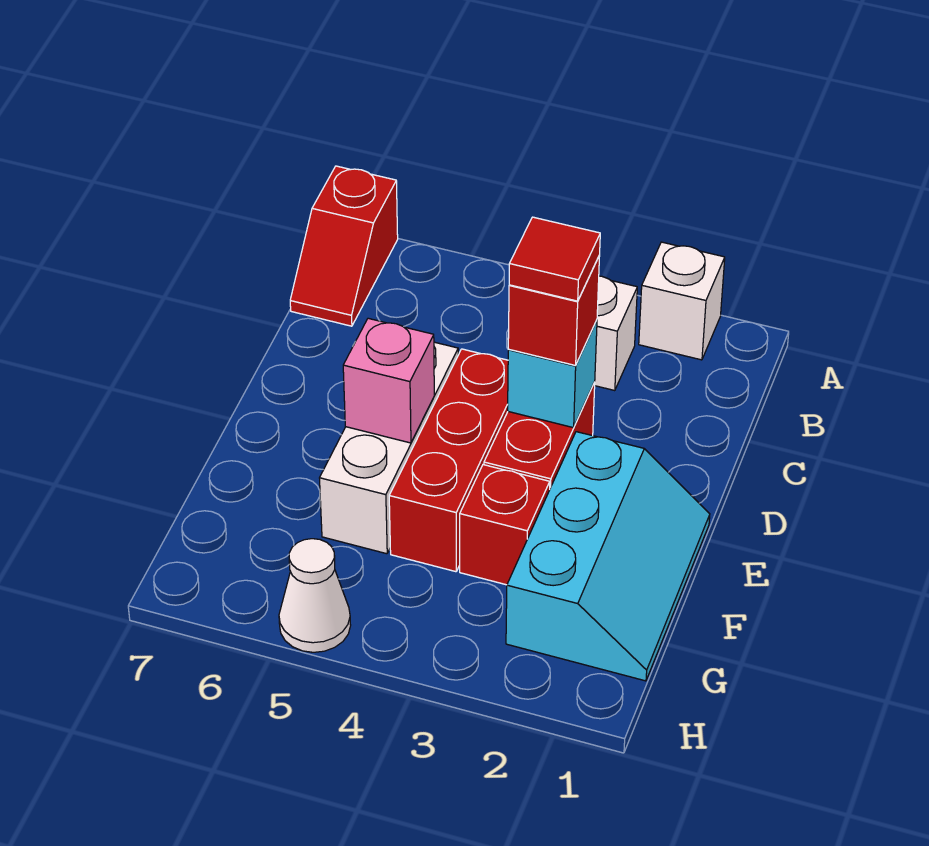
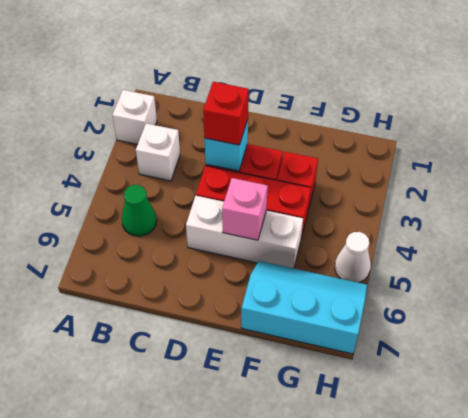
red 1x2 slope [290,166,398,326] -> none
none -> green 1x1 cone [122,185,157,236]
red 1x1 tile [509,217,600,301] -> none
cyan 2x3 slope [506,432,710,681] -> cyan 2x3 slope moved to [241,261,367,354]

